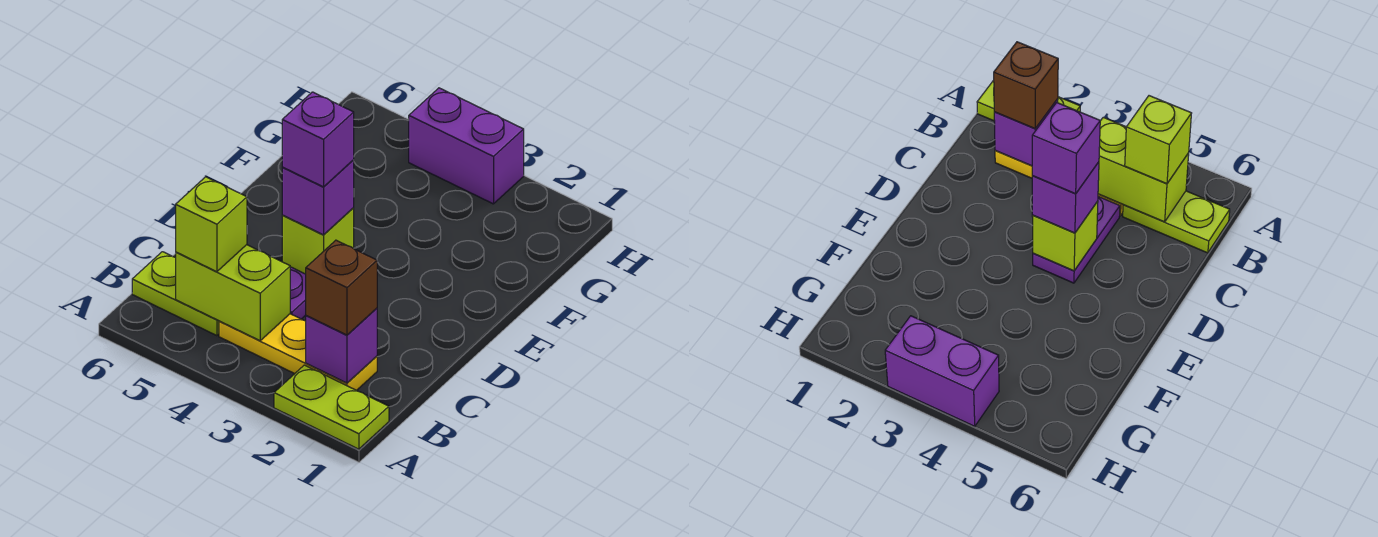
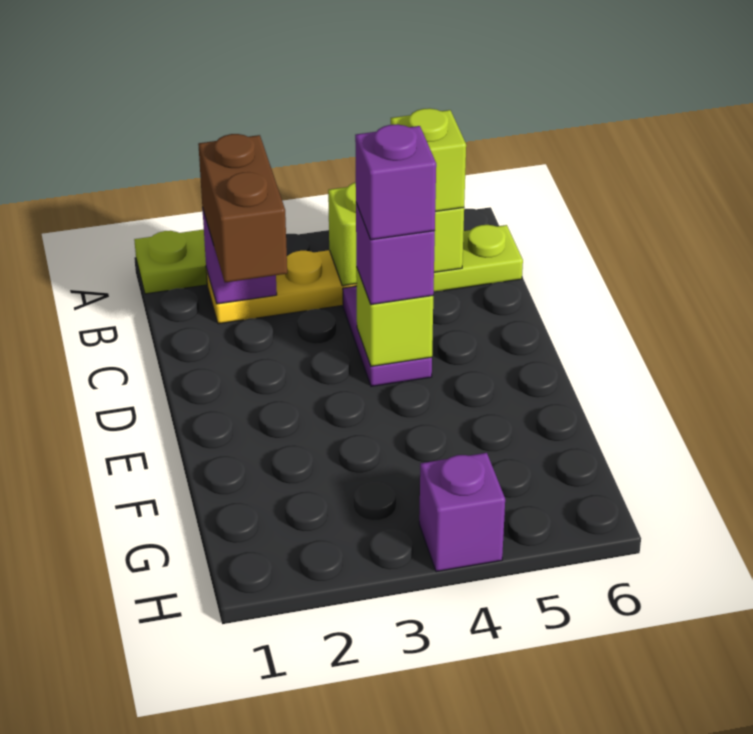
brown 1x1 brick [306,240,377,335] -> brown 1x2 brick [198,134,287,283]
purple 1x2 brick [409,88,524,204] -> purple 1x1 brick [419,453,505,572]

